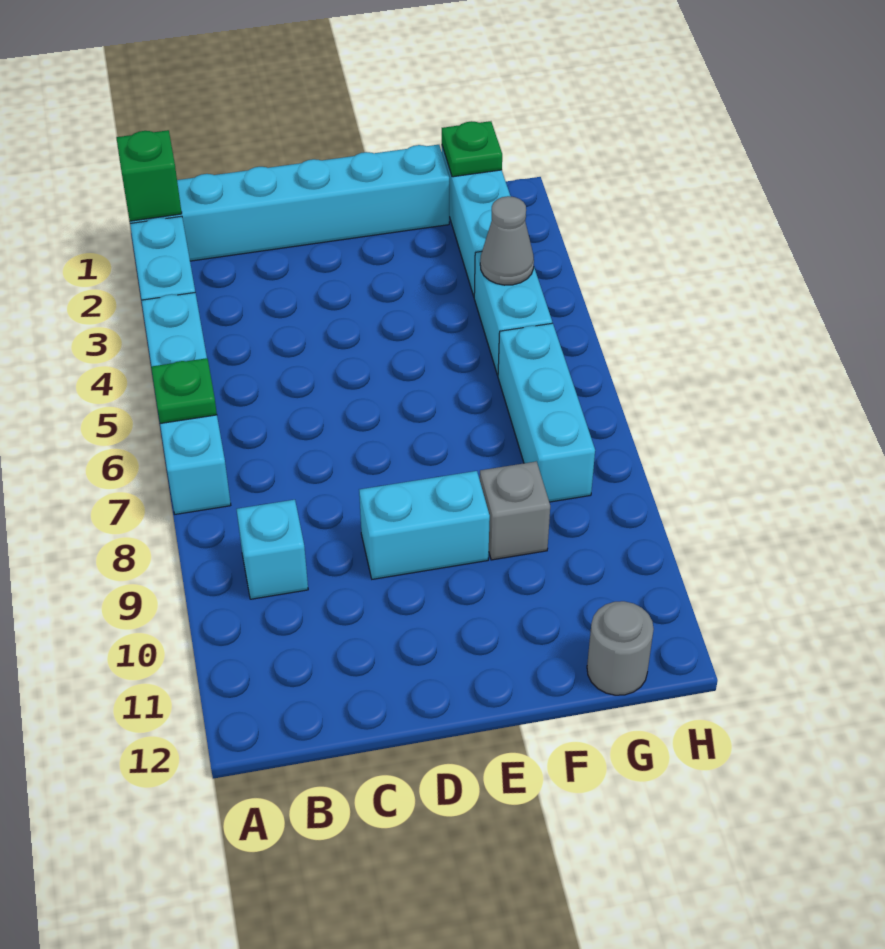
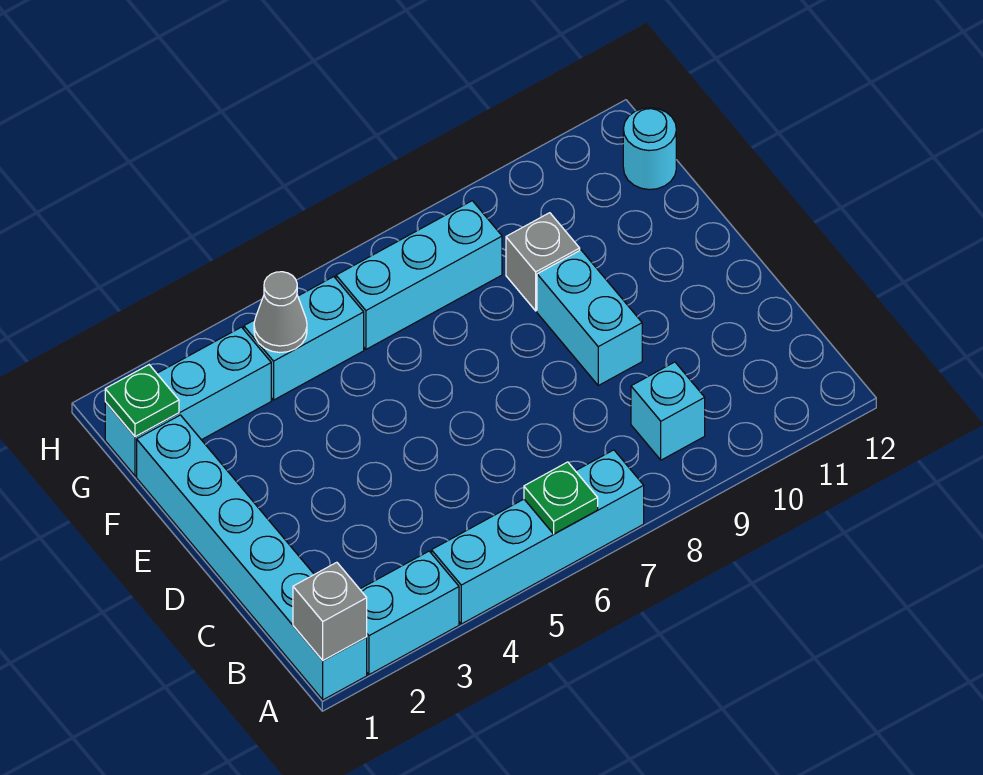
green 1x1 brick [116,130,182,221] -> grey 1x1 brick [293,562,367,661]
grey 1x1 round brick [587,601,654,695] -> cyan 1x1 round brick [623,108,676,190]

